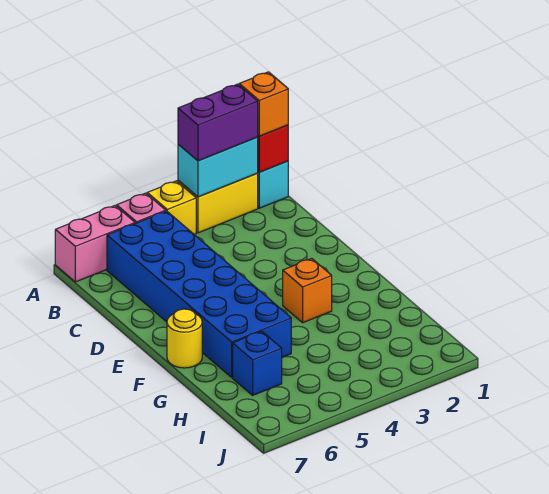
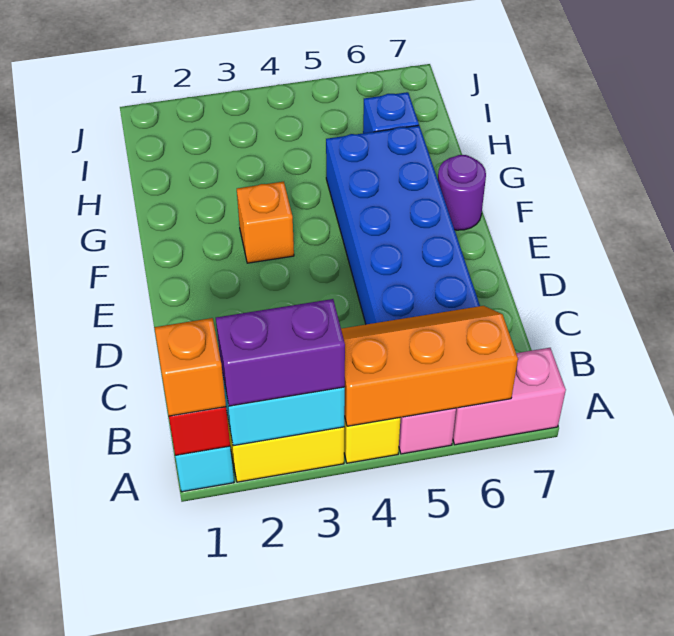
none -> orange 2x3 slope [341,306,518,426]
yellow 1x1 round brick [167,309,202,368] -> purple 1x1 round brick [438,155,486,230]

